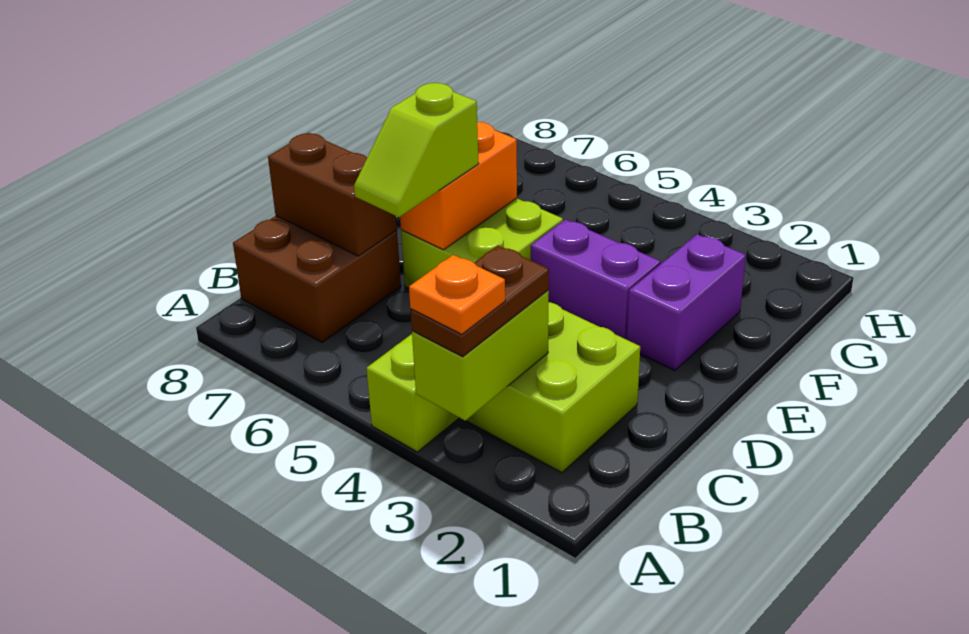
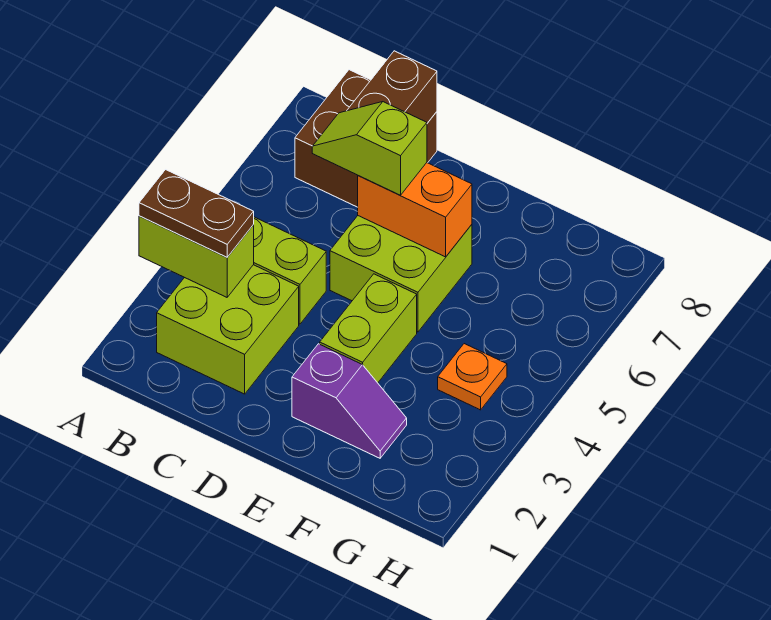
orange 1x1 plate [409,255,505,334] -> orange 1x1 plate moved to [438,344,507,410]
purple 1x2 brick [627,234,746,371] -> purple 1x2 slope [292,344,407,458]
purple 1x2 brick [531,220,661,340] -> lime 1x2 brick [320,274,417,383]

